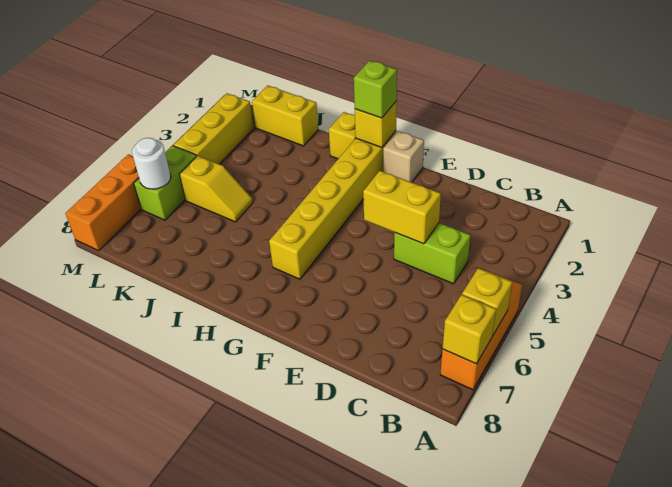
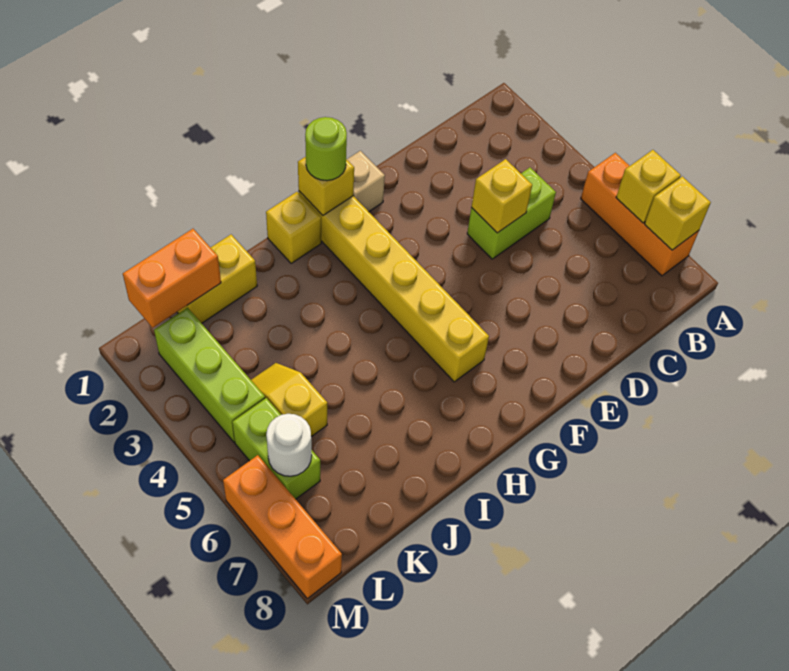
yellow 1x2 brick [363,171,441,244] -> yellow 1x1 brick [471,159,532,233]
lime 1x1 brick [354,61,397,118] -> lime 1x1 round brick [305,117,347,181]
yellow 1x2 slope [179,156,253,222] -> yellow 1x2 slope turned to [251,363,327,437]
none -> orange 1x2 brick [123,229,221,328]
yellow 1x3 brick [174,93,254,164] -> lime 1x3 brick [154,308,265,442]

